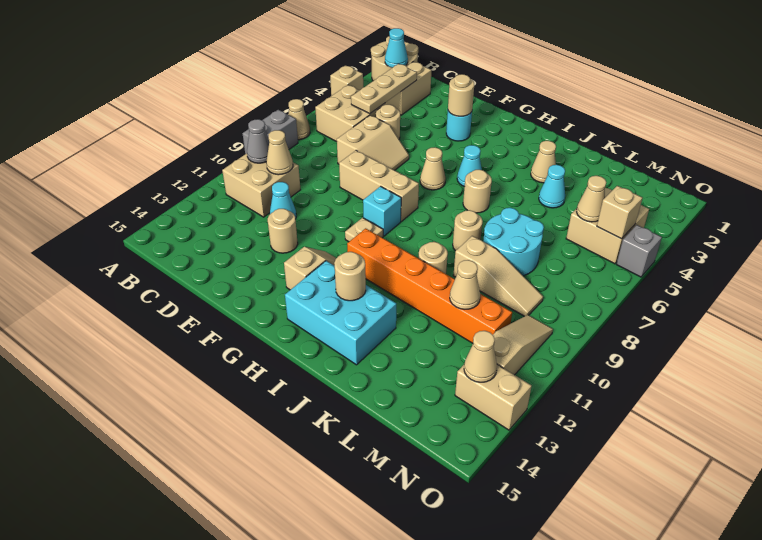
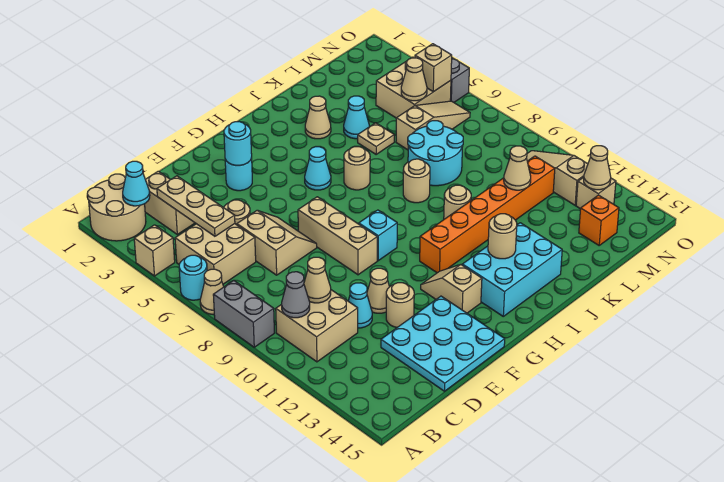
none -> cyan 1x1 round brick [179,255,207,300]
none -> cyan 3x3 plate [381,296,505,391]
tan 1x3 brick [339,150,419,221] -> tan 1x3 brick turned to [298,197,377,275]
tan 1x1 round brick [448,74,474,116] -> cyan 1x1 round brick [224,122,252,165]
tan 1x1 cone [420,147,446,190] -> tan 1x1 cone moved to [367,268,389,313]
tan 1x1 plate [345,218,383,242] -> tan 1x1 plate moved to [358,123,394,155]
tan 1x3 slope [453,236,543,316] -> tan 1x3 slope moved to [396,101,470,150]
none -> orange 1x1 brick [579,195,619,245]
tan 1x2 brick [455,365,532,430] -> tan 1x1 brick [576,177,616,209]

